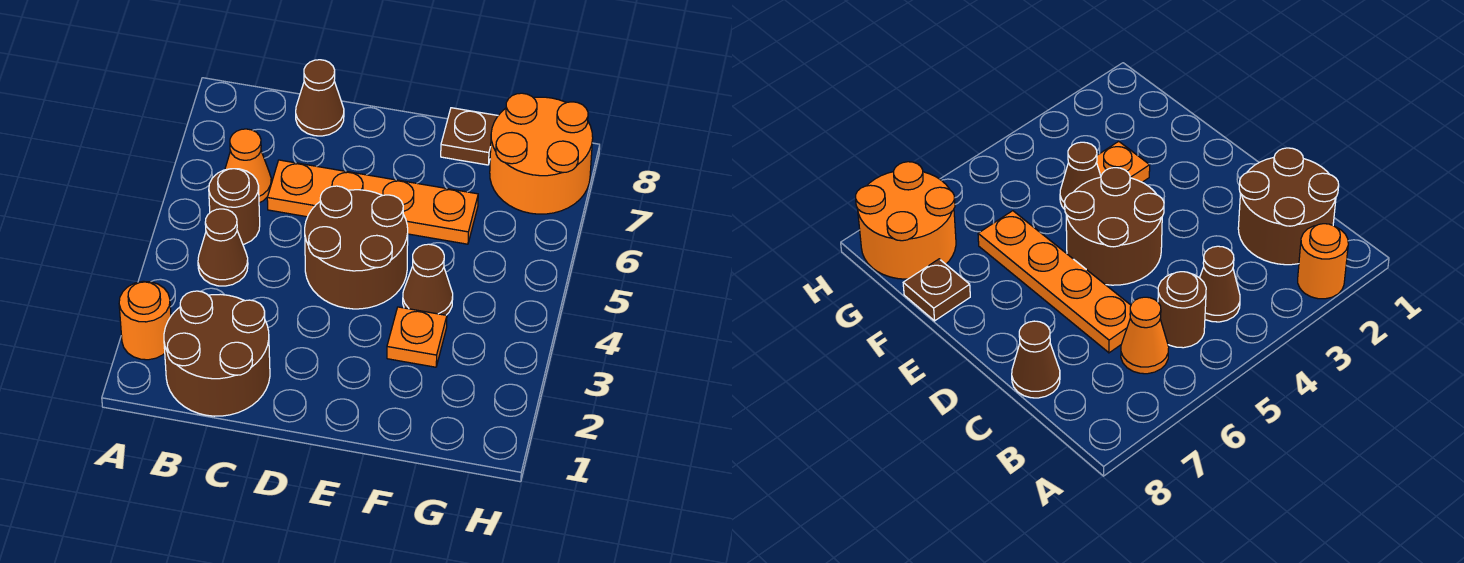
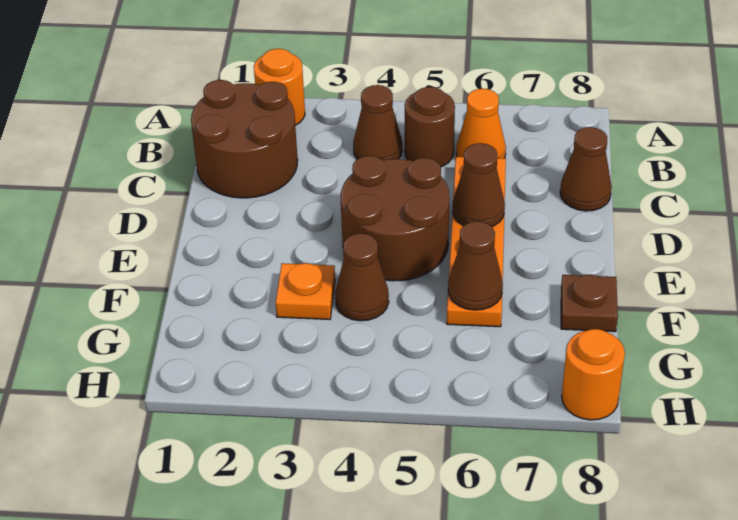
none -> brown 1x1 cone [453,143,505,227]
none -> brown 1x1 cone [448,221,503,310]
orange 2x2 round brick [490,93,593,214] -> orange 1x1 round brick [562,329,625,420]

